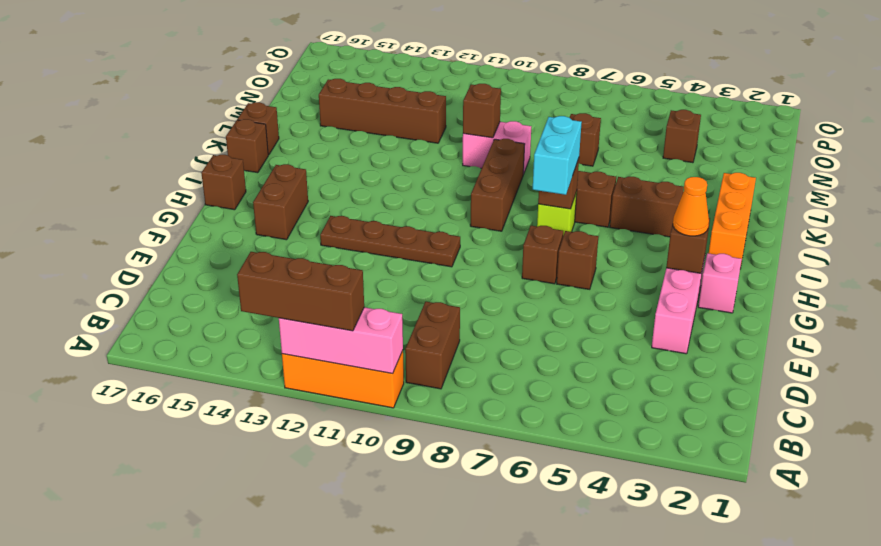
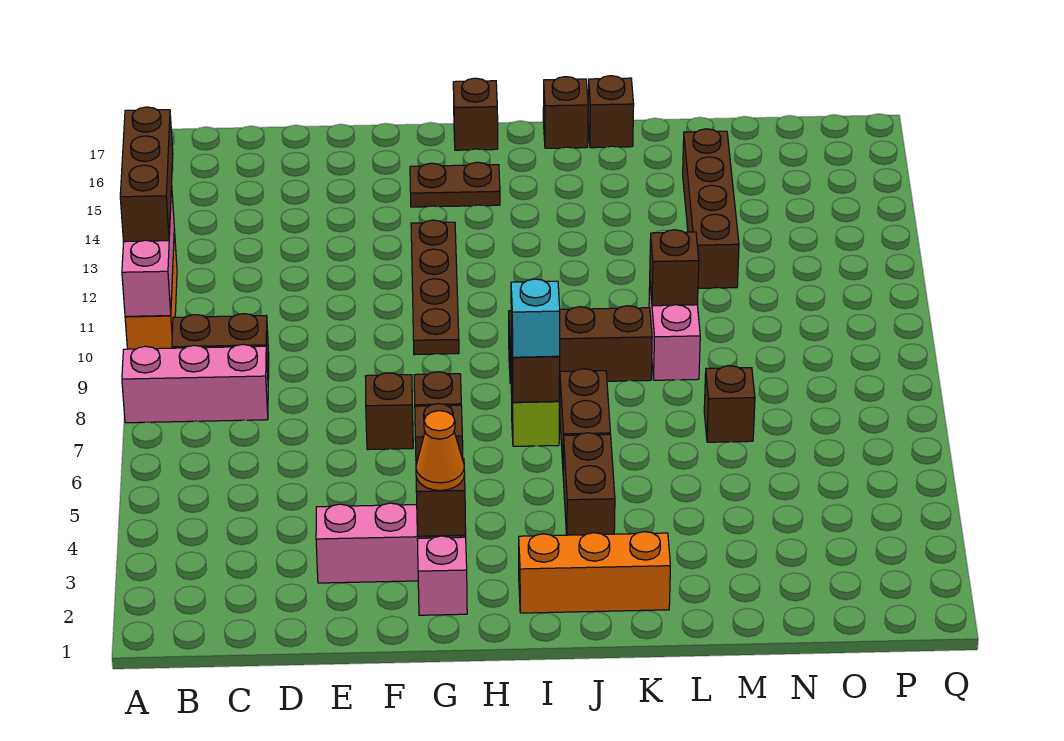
none -> pink 1x3 brick [122,344,268,423]
brown 1x2 brick [253,164,308,240] -> brown 1x2 plate [410,162,500,207]
cyan 1x2 brick [533,116,582,195] -> cyan 1x1 brick [511,279,560,357]
brown 1x1 brick [663,110,701,163] -> brown 1x1 brick moved to [365,373,413,450]

